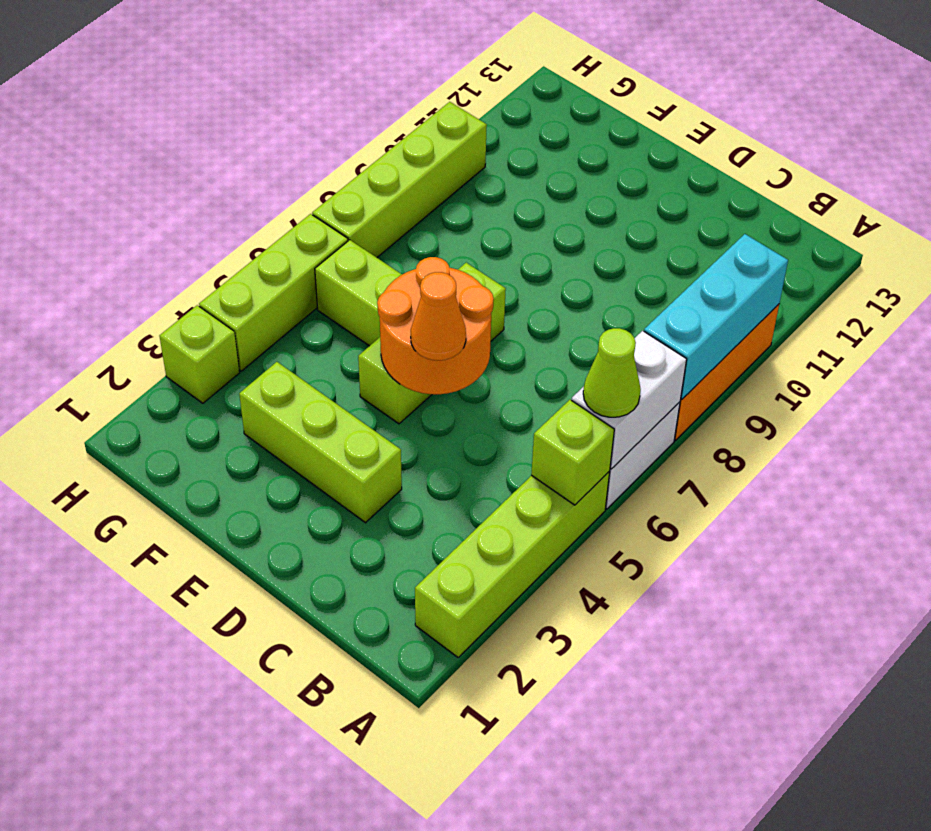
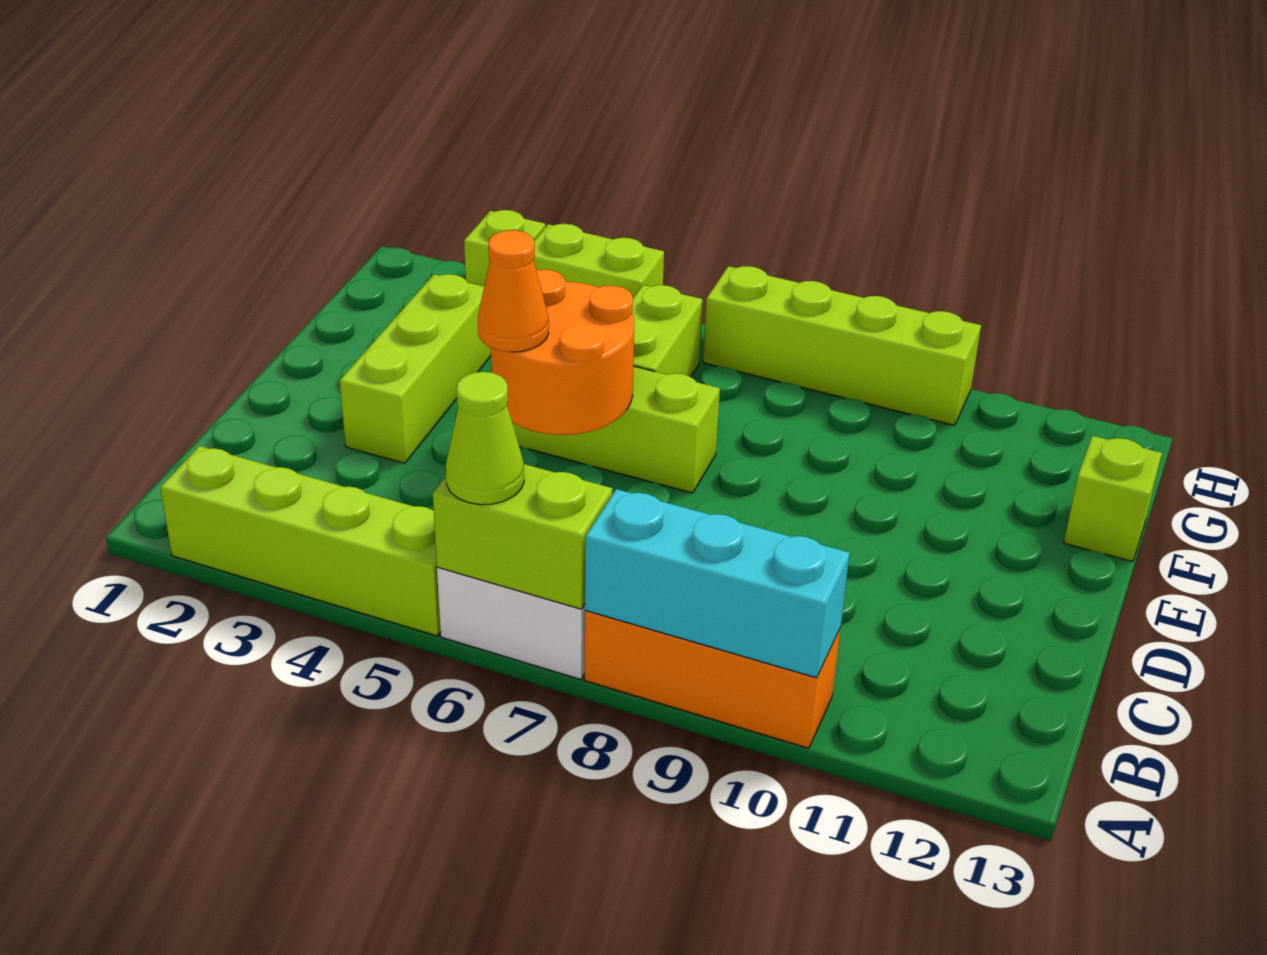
lime 1x1 brick [531,400,614,505] -> lime 1x1 brick moved to [1064,436,1162,561]
white 1x2 brick [572,331,687,469] -> lime 1x2 brick [433,464,612,609]
lime 1x3 brick [199,214,348,371] -> lime 1x2 brick [534,224,664,298]

